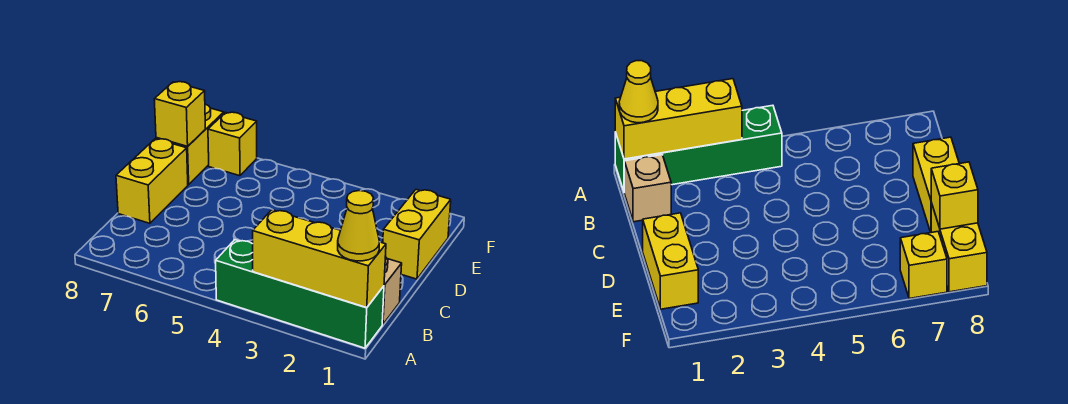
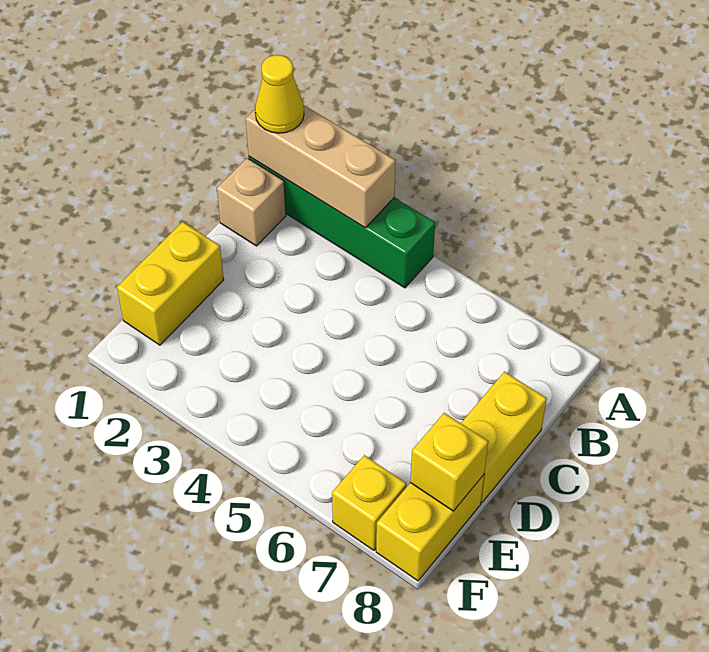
yellow 1x3 brick [253,210,386,307] -> tan 1x3 brick [246,105,396,228]

